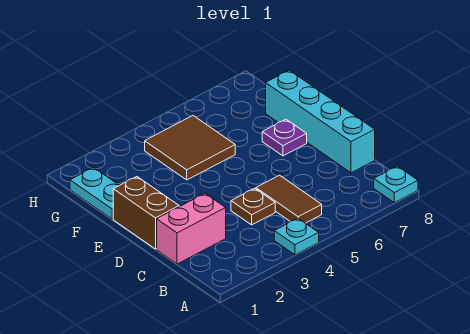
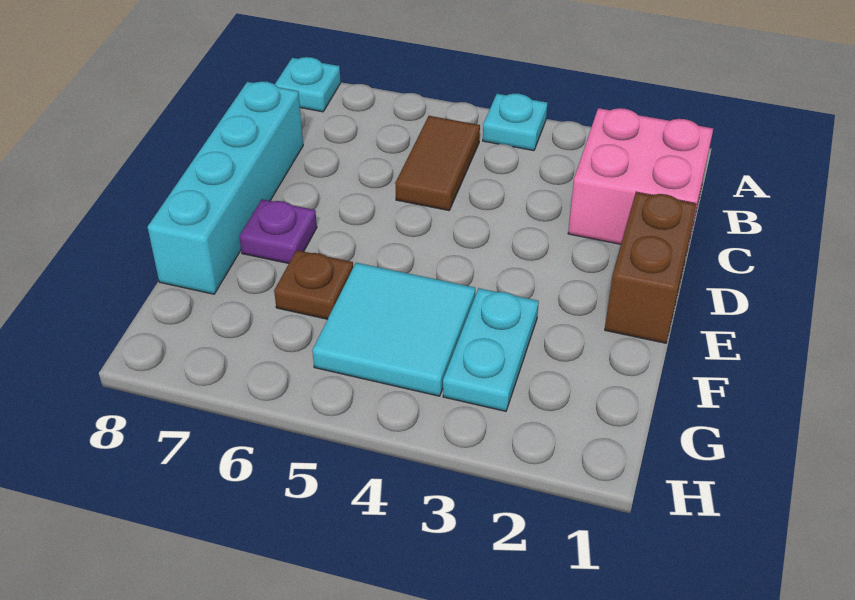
pink 1x2 brick [157,194,226,264] -> pink 2x2 brick [568,108,713,245]
brown 1x1 plate [231,188,275,225] -> brown 1x1 plate moved to [274,250,353,319]
cyan 1x2 plate [70,168,119,219] -> cyan 1x2 plate moved to [443,288,539,411]
brown 2x2 tile [145,116,235,180] -> cyan 2x2 tile [312,263,475,396]

